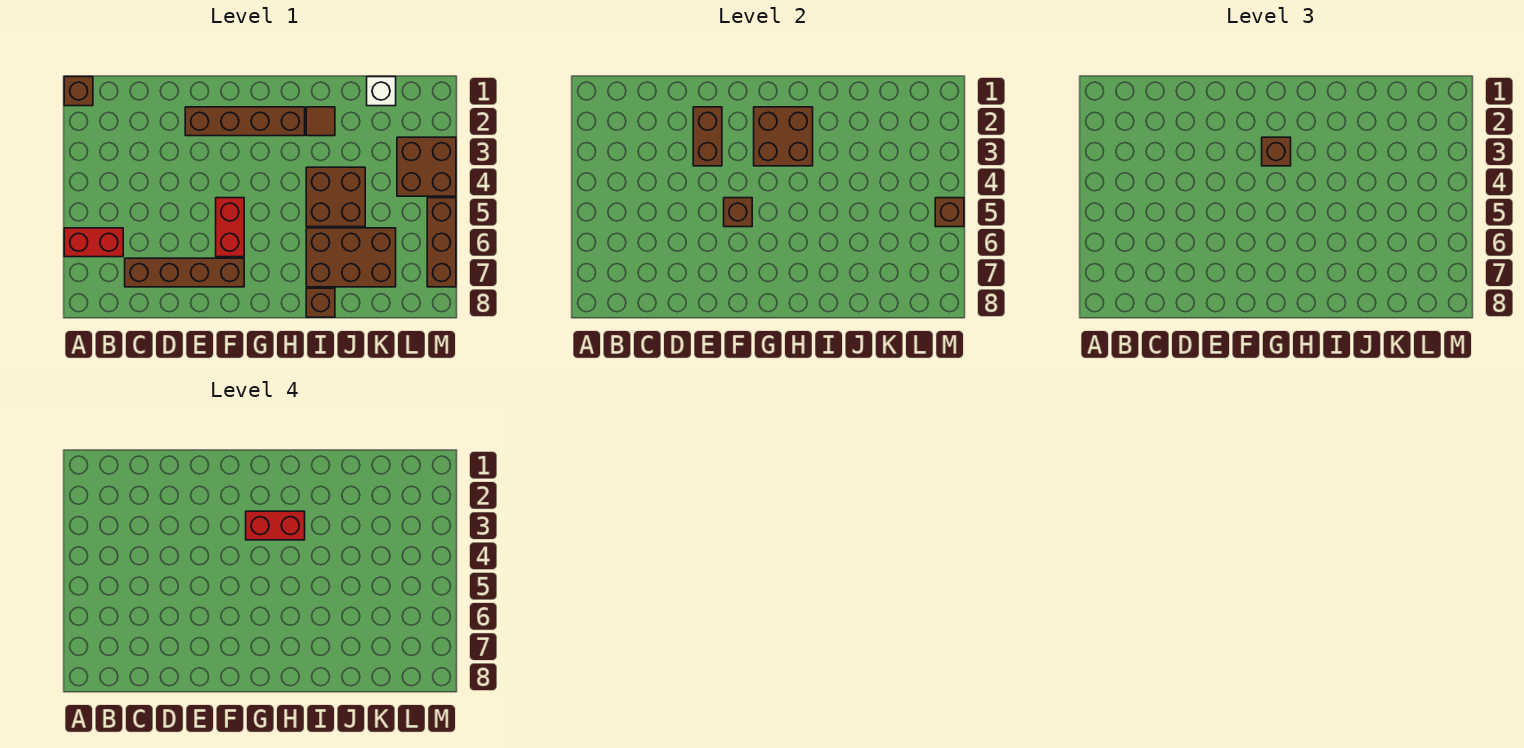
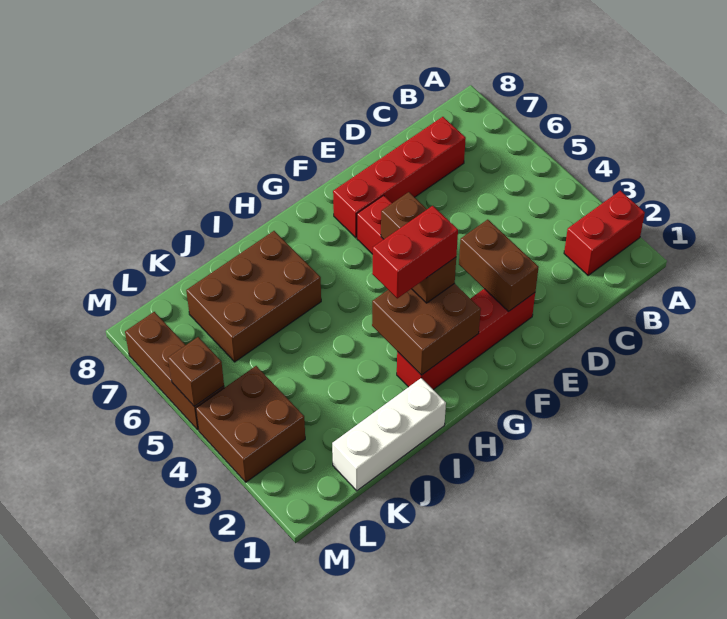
brown 1x1 brick [64,77,93,106] -> none
red 1x2 brick [64,228,123,257] -> red 1x2 brick moved to [564,191,645,276]
brown 1x4 brick [125,258,244,287] -> red 1x4 brick [333,117,466,238]
brown 1x4 brick [185,107,305,136] -> red 1x4 brick [397,289,535,390]
brown 1x1 tile [306,107,335,136] -> none
brown 2x2 brick [306,167,365,227] -> none
brown 1x1 brick [306,288,335,317] -> none
white 1x1 brick [367,77,396,106] -> white 1x3 brick [332,378,446,491]

